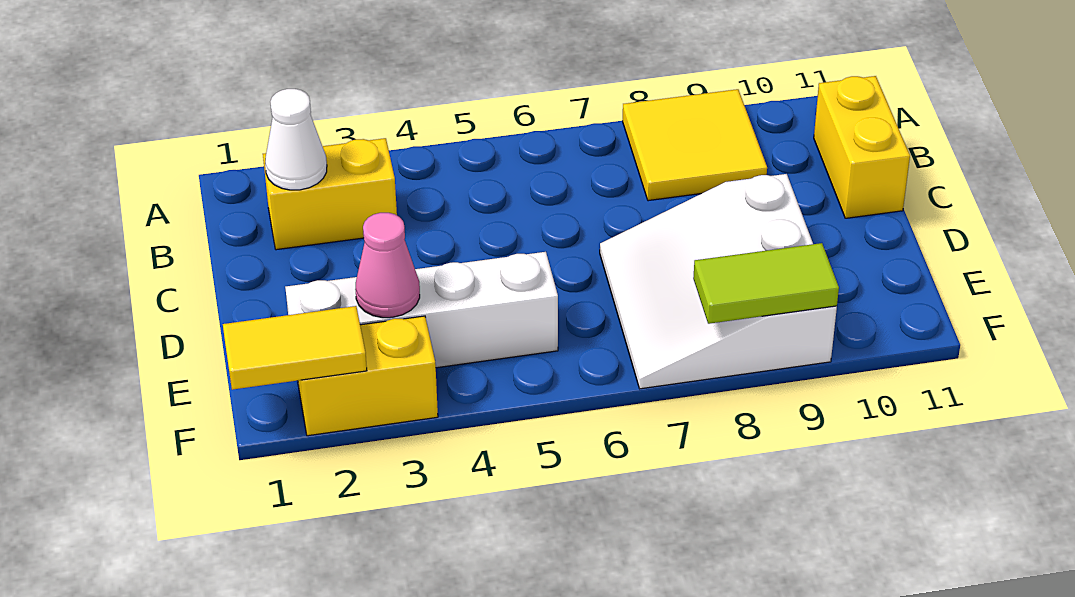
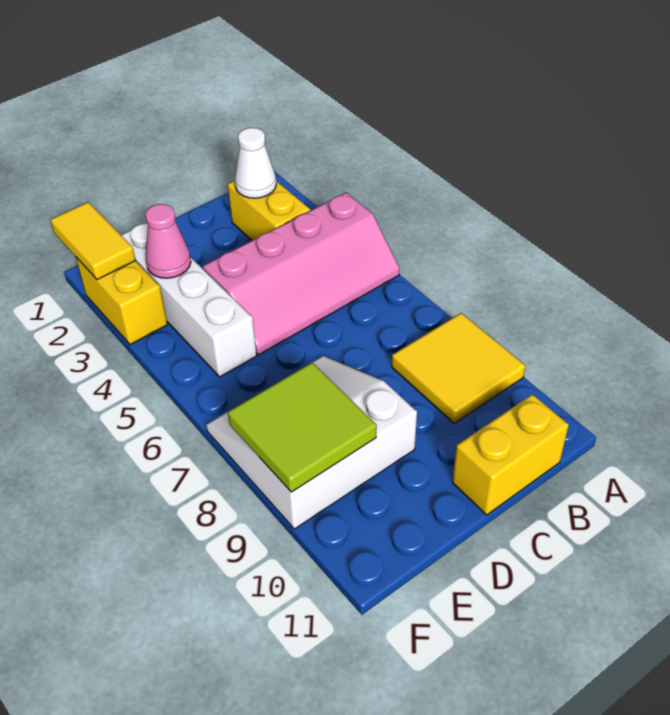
none -> pink 2x4 slope [203,193,399,355]
lime 1x2 tile [693,243,839,324] -> lime 2x2 tile [228,363,377,492]

